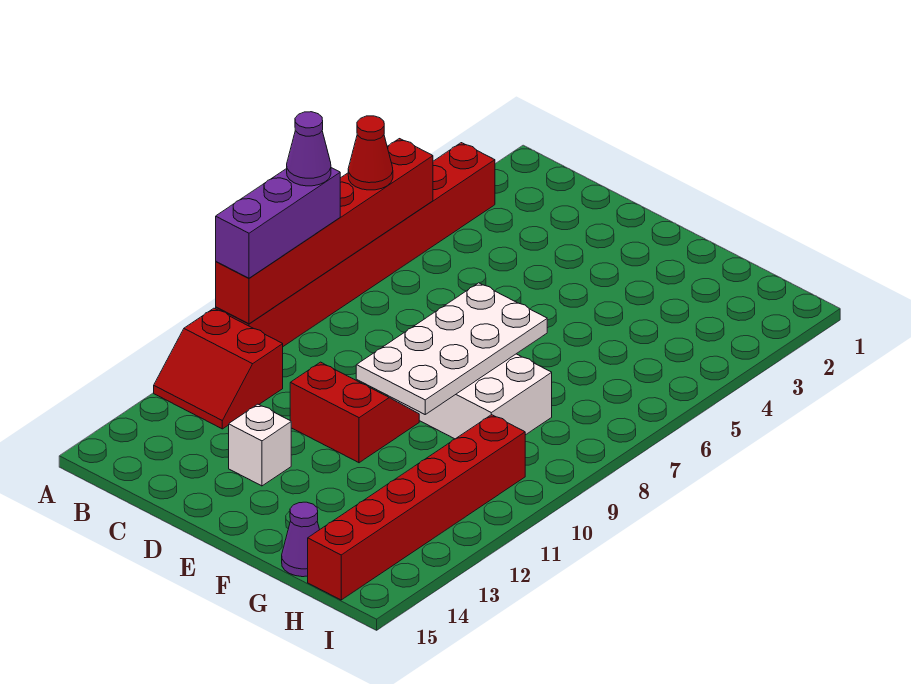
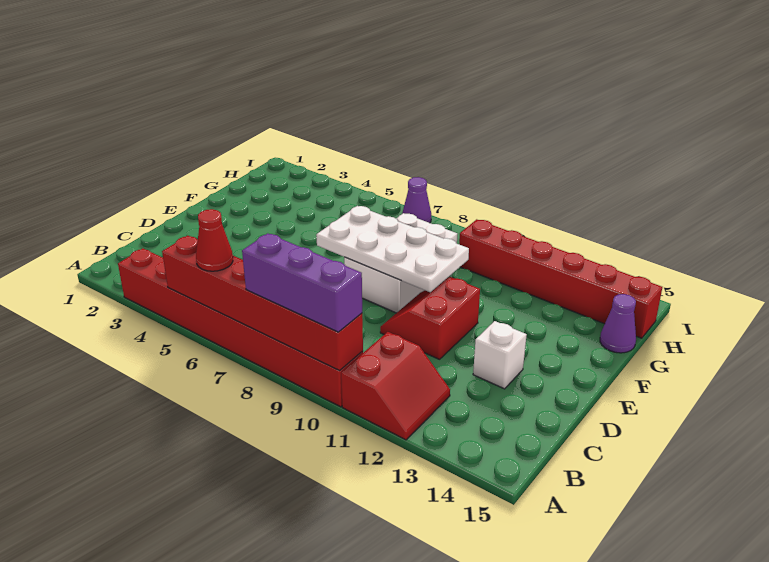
purple 1x1 cone [287,112,331,186] -> purple 1x1 cone moved to [402,177,431,223]

